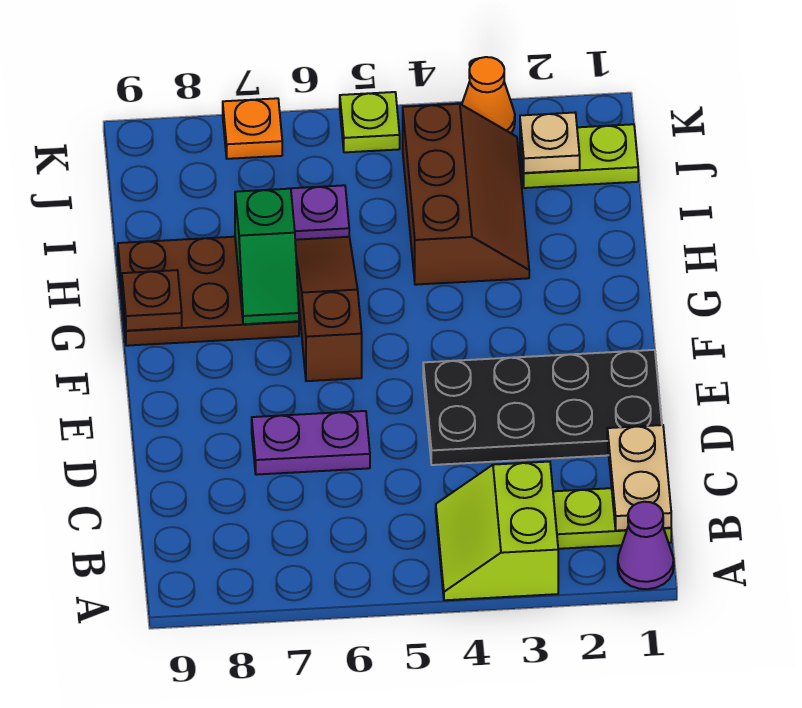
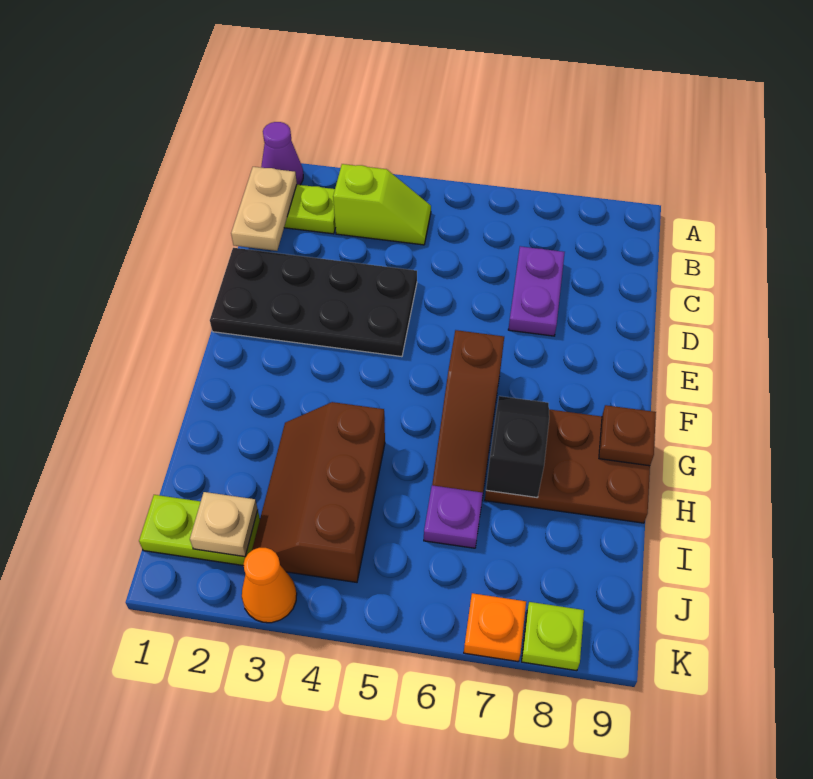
lime 2x2 slope [436,462,558,600] -> lime 1x2 slope [333,164,431,245]
purple 1x2 plate [252,411,370,475] -> purple 1x2 plate turned to [508,246,565,336]
green 1x2 slope [235,189,299,324] -> black 1x2 slope [486,396,549,498]
lime 1x1 plate [340,92,400,152] -> lime 1x1 plate moved to [522,602,584,671]

